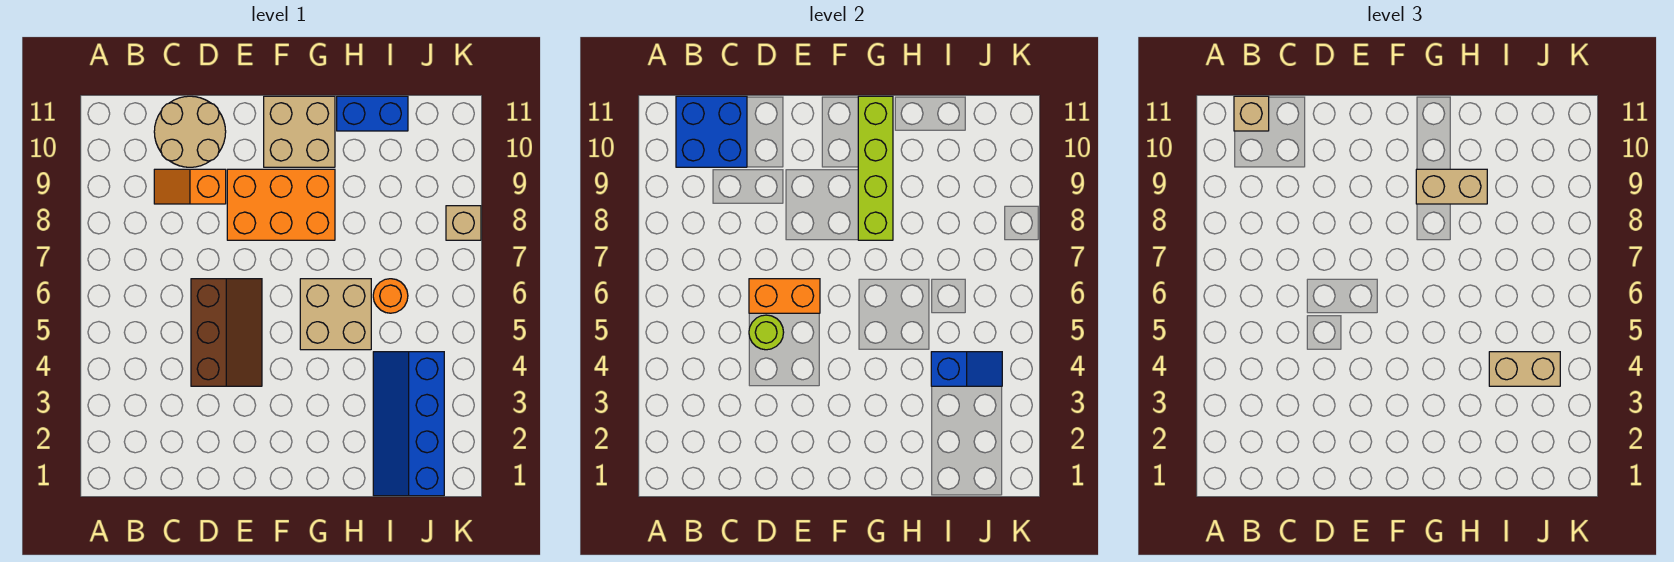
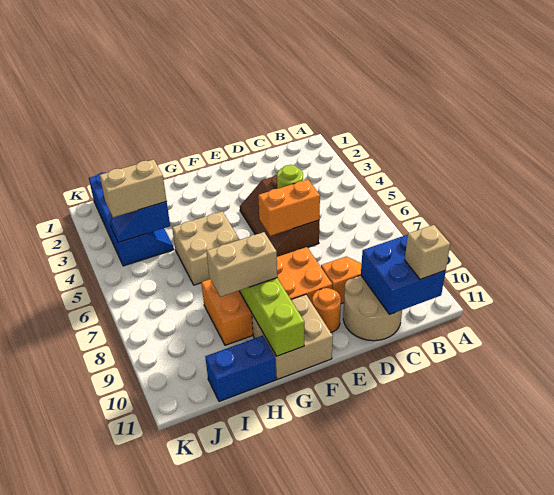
orange 2x3 brick [227,169,335,240] -> orange 2x4 brick [201,247,332,345]
orange 1x1 round brick [373,279,408,313] -> orange 1x1 round brick moved to [312,288,341,332]
tan 1x1 brick [446,206,481,240] -> none

